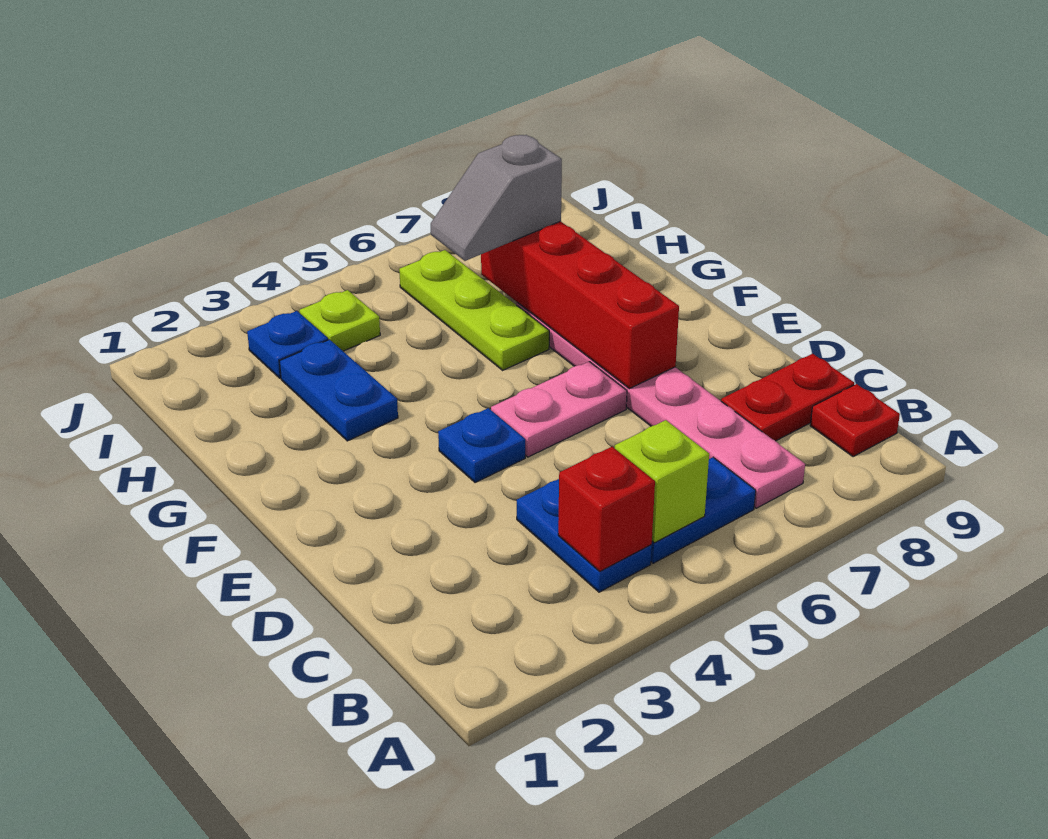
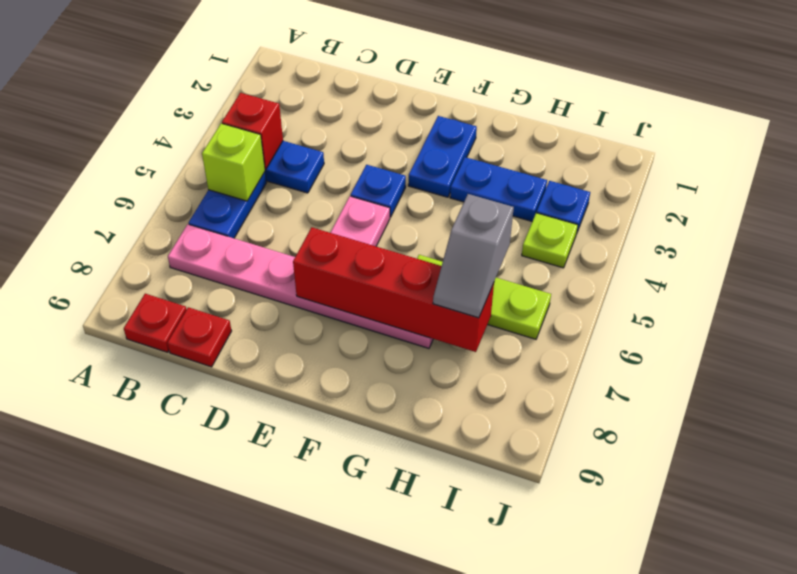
red 1x2 plate [721,354,854,441] -> red 1x1 plate [167,307,231,367]
none -> blue 1x2 plate [408,116,477,197]
grey 1x2 slope [431,135,562,261] -> grey 1x2 slope turned to [433,194,514,318]

